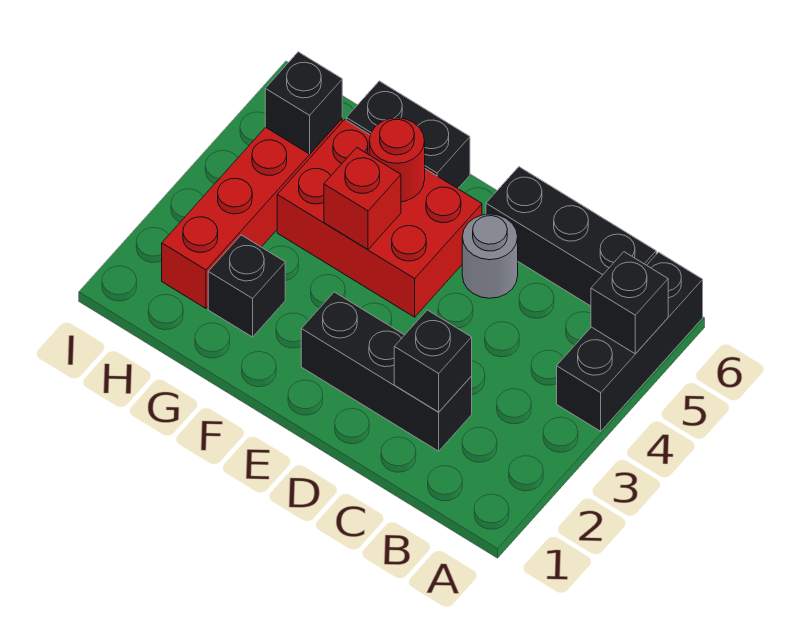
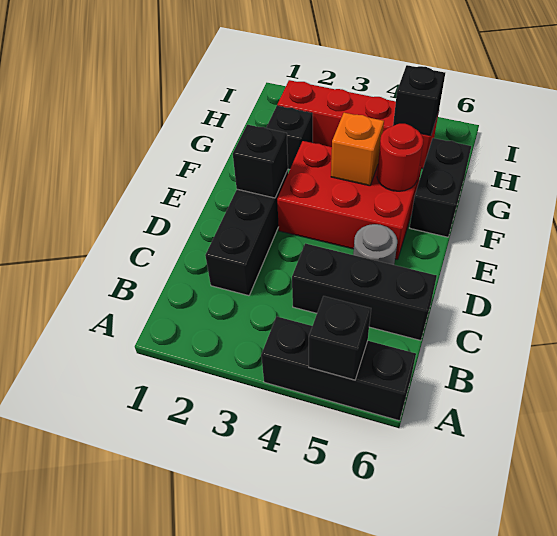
black 1x3 brick [486,167,656,306] -> black 1x3 brick turned to [292,243,437,341]
black 1x1 brick [394,310,472,412] -> black 1x1 brick moved to [233,125,288,198]
red 2x3 brick [277,120,482,317] -> red 2x3 brick turned to [277,141,421,260]
red 1x1 brick [324,148,401,250] -> orange 1x1 brick [331,113,384,186]

